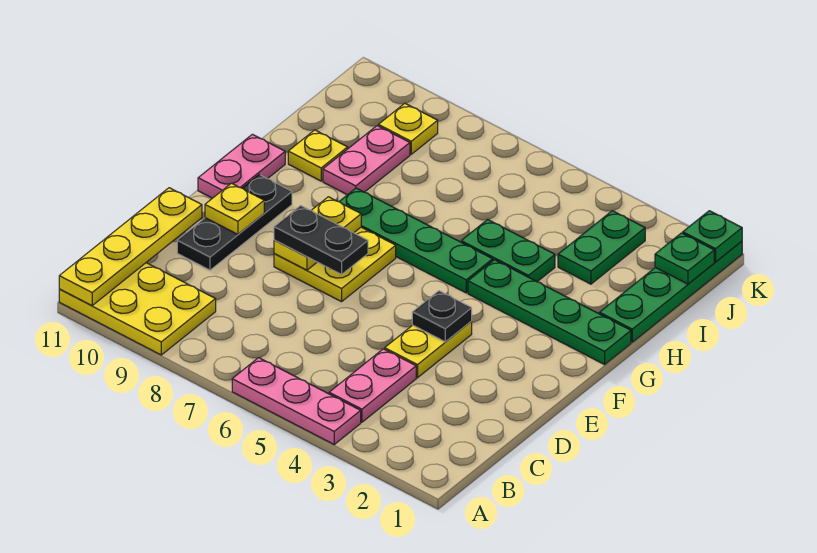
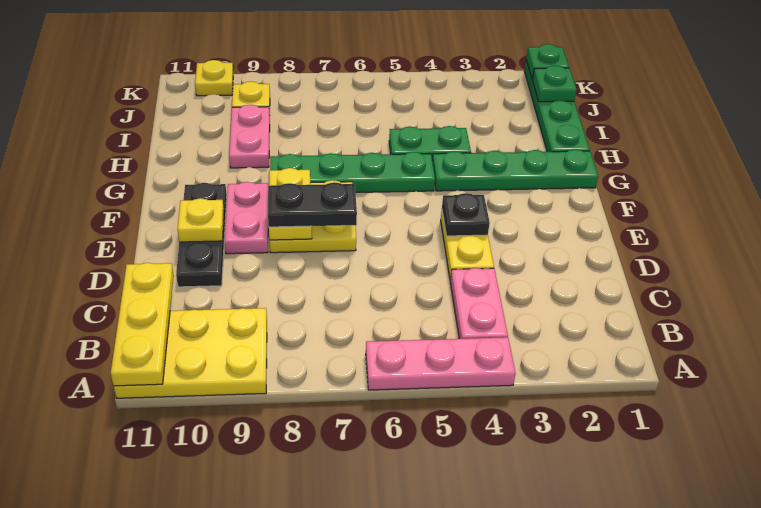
yellow 1x4 plate [59,188,202,306] -> yellow 1x3 plate [111,263,174,386]
pink 1x2 plate [198,134,285,198] -> pink 1x2 plate moved to [224,182,268,254]
yellow 1x1 plate [288,130,348,181] -> yellow 1x1 plate moved to [195,60,233,96]
green 1x2 plate [558,211,645,284] -> none

